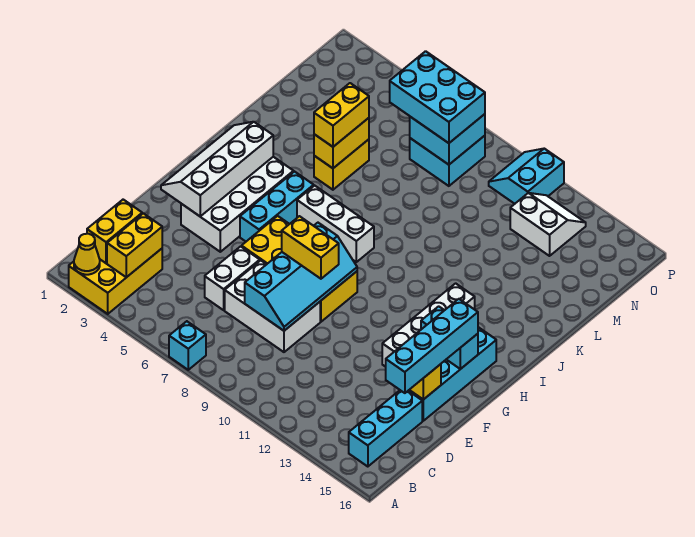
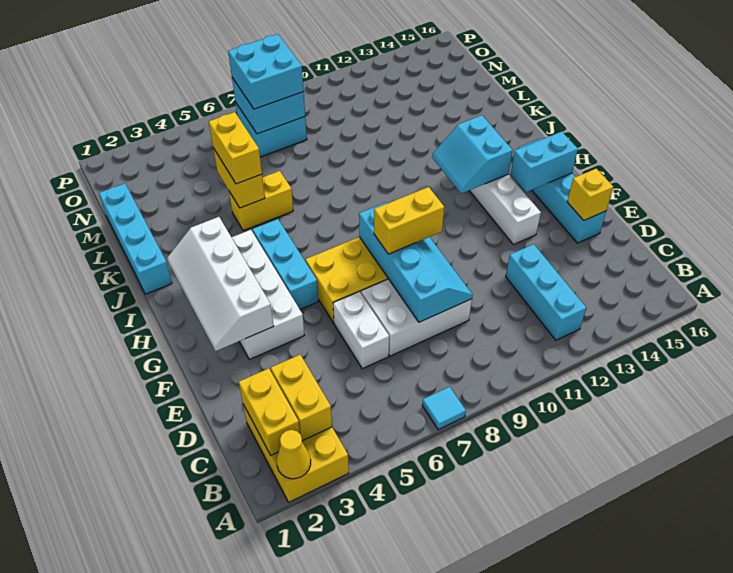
cyan 1x1 brick [169,321,206,370] -> cyan 1x1 tile [422,387,466,430]
cyan 1x3 brick [349,390,422,467] -> cyan 1x3 brick moved to [506,244,586,340]
cyan 1x4 brick [386,299,478,393] -> cyan 1x4 brick moved to [99,184,172,294]
white 1x3 brick [297,186,374,262] -> none
yellow 1x2 brick [314,139,369,190] -> yellow 1x2 brick turned to [229,171,293,231]
cyan 2x3 brick [390,51,485,143] -> cyan 2x2 brick [228,34,304,109]
white 2x2 slope [510,193,586,256] -> none
cyan 2x2 slope [489,149,564,204] -> cyan 2x2 slope moved to [432,115,513,194]

